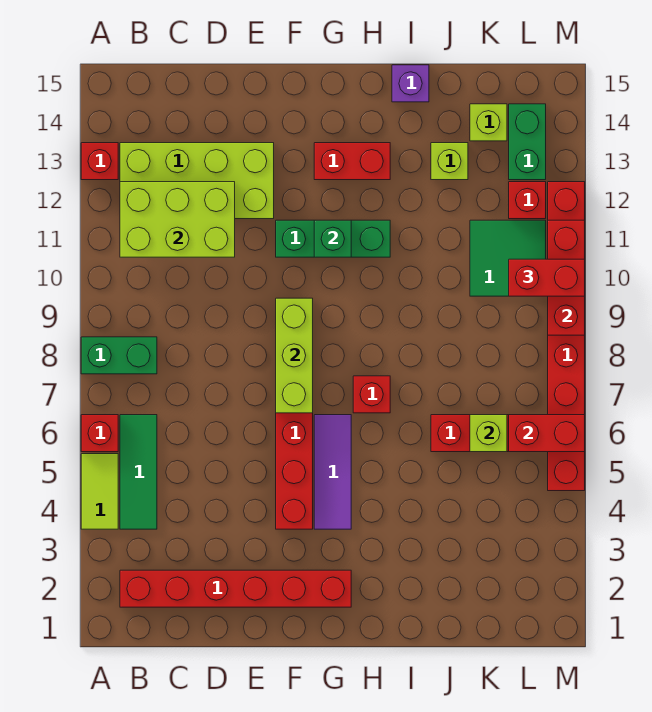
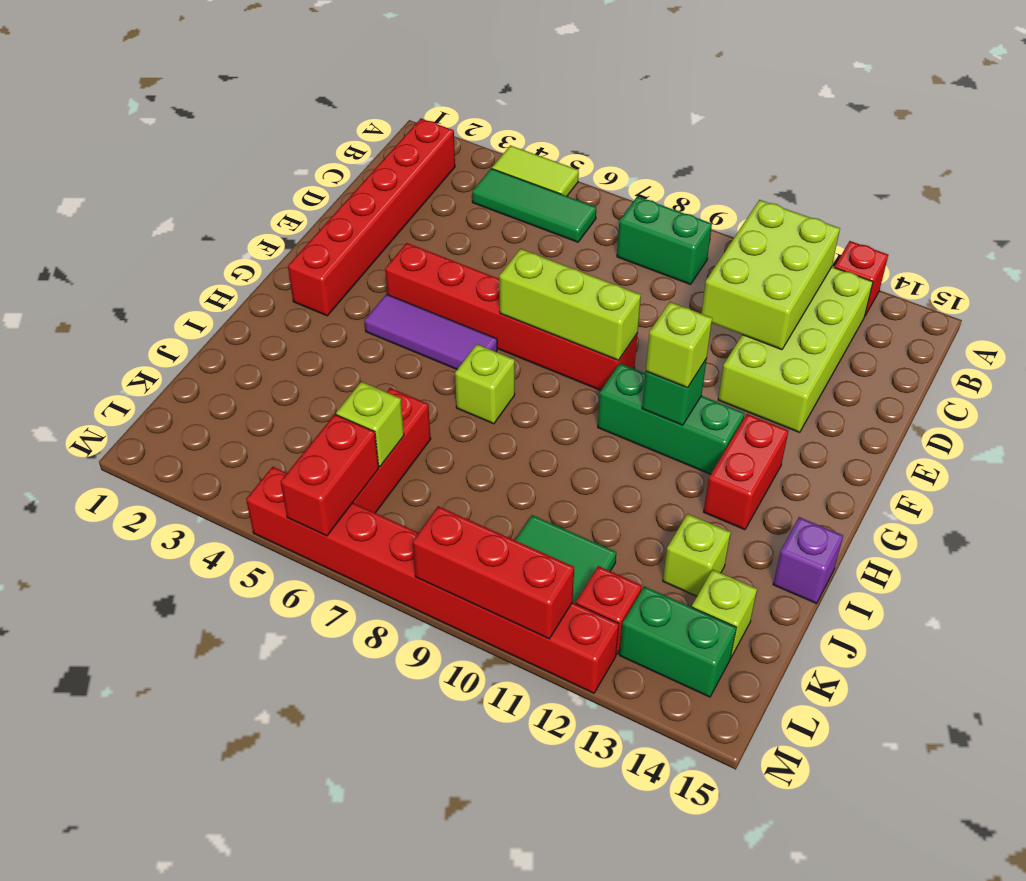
red 1x1 brick [81,415,118,452] -> none
green 1x2 brick [81,337,157,374] -> green 1x2 brick turned to [617,197,712,284]
green 1x3 brick [276,220,390,257] -> green 1x3 brick turned to [598,363,745,474]
none -> lime 1x1 brick [646,302,712,388]
red 1x1 brick [353,376,390,413] -> lime 1x1 brick [455,344,515,424]
red 1x2 brick [509,259,585,296] -> none

